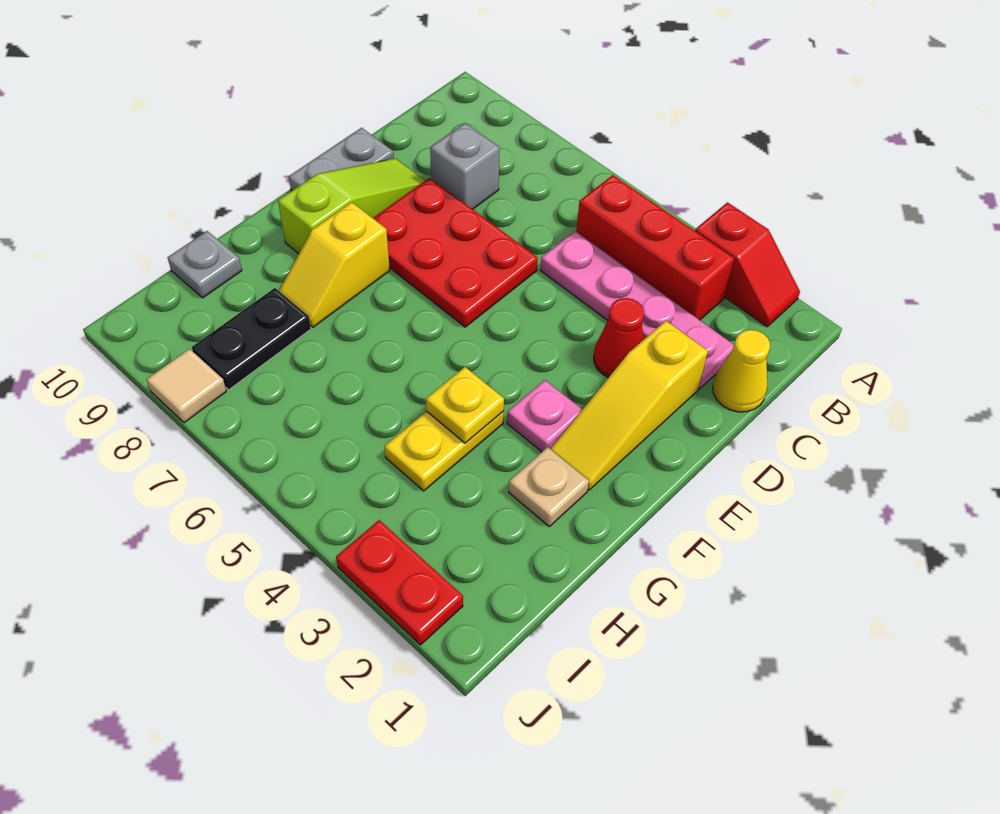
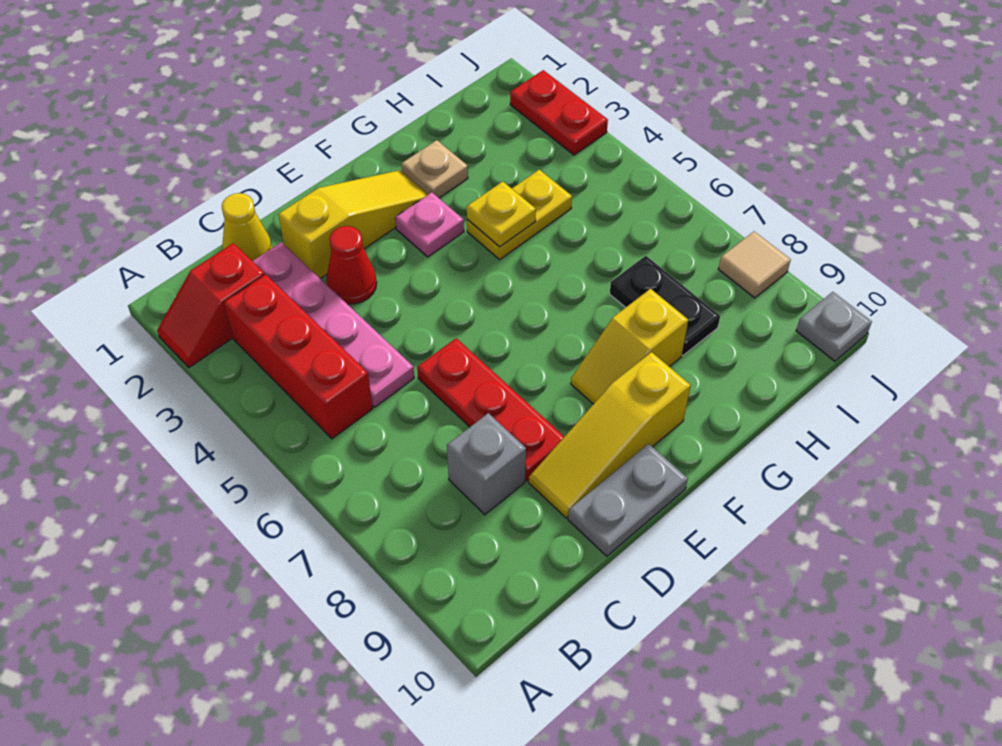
red 1x2 slope [695,202,800,327] -> red 1x2 slope turned to [157,243,265,368]
red 2x3 plate [373,178,538,327] -> red 1x3 plate [417,338,564,481]
lime 1x3 slope [278,158,425,254] -> yellow 1x3 slope [529,352,691,518]
yellow 1x2 slope [279,202,390,327] -> yellow 1x2 slope turned to [571,289,688,404]
black 1x2 plate [192,288,311,390] -> black 1x2 plate turned to [610,256,720,355]
grey 1x1 plate [168,231,242,298] -> grey 1x1 plate moved to [796,292,872,361]

